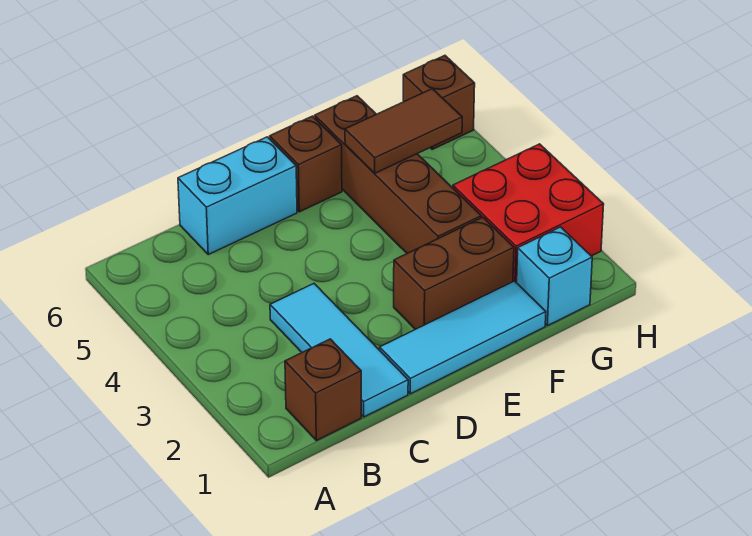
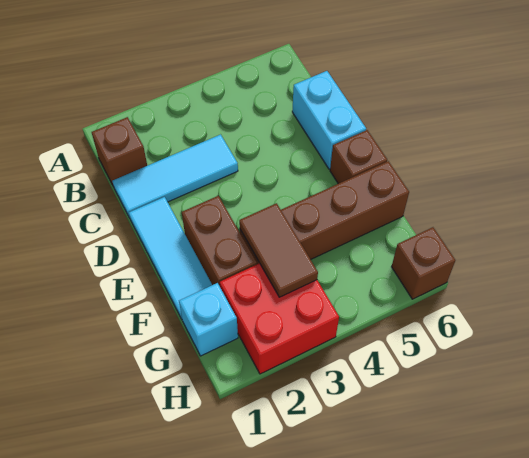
brown 1x2 tile [345,89,462,173] -> brown 1x2 tile moved to [239,203,318,297]

